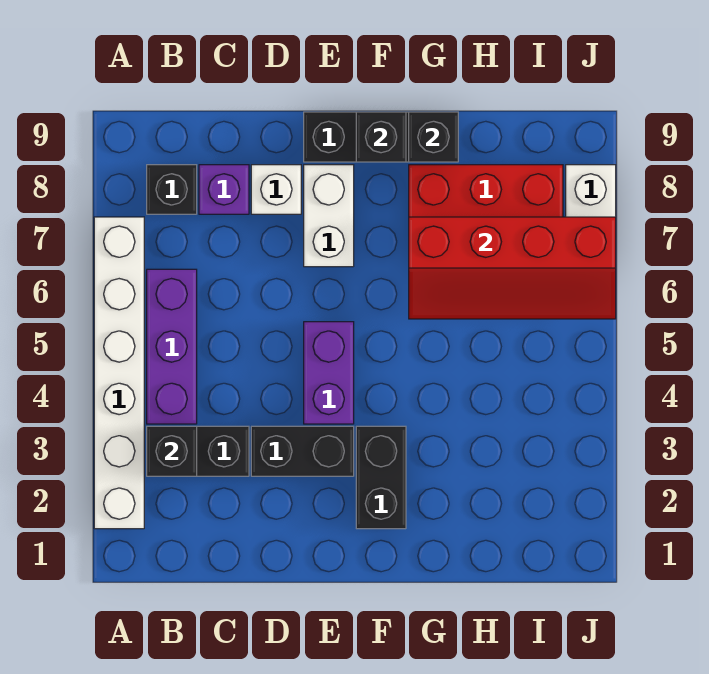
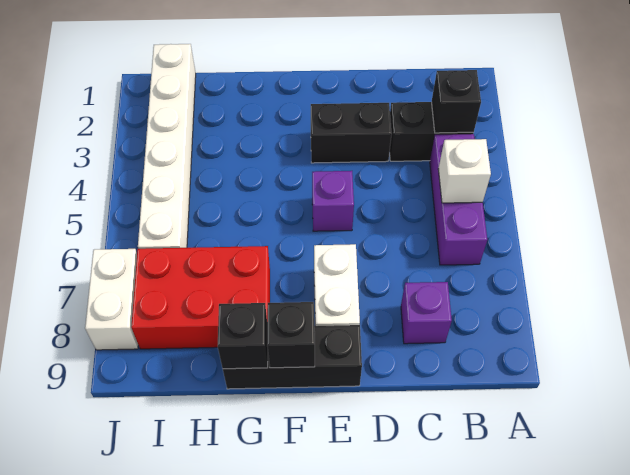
white 1x6 brick [94,217,144,529] -> white 1x6 brick moved to [138,44,196,249]
black 1x1 brick [147,165,197,214] -> none
white 1x1 brick [251,165,301,214] -> white 1x1 brick moved to [438,139,491,203]
purple 1x2 brick [304,322,354,424] -> purple 1x1 brick [312,171,354,231]
black 1x2 brick [356,426,406,529] -> none
red 2x4 slope [409,217,616,319] -> none

